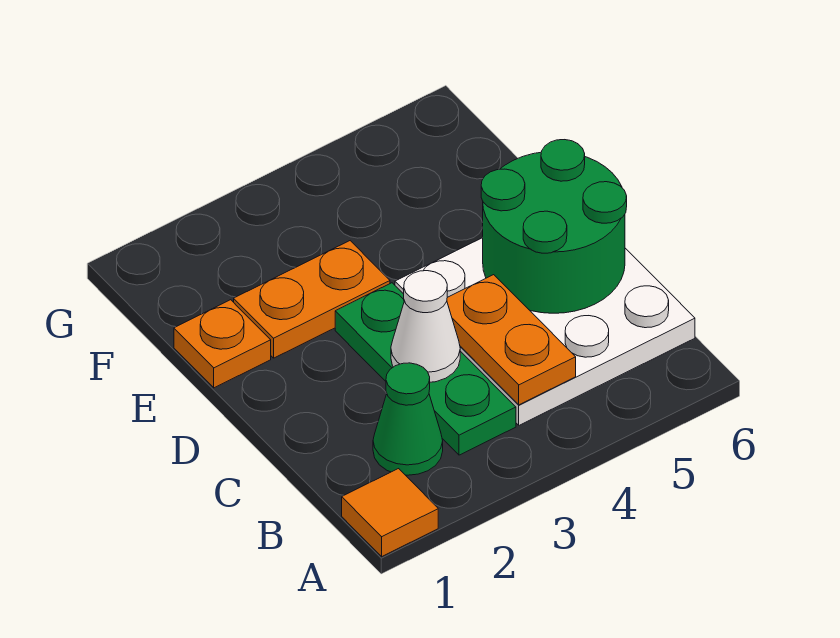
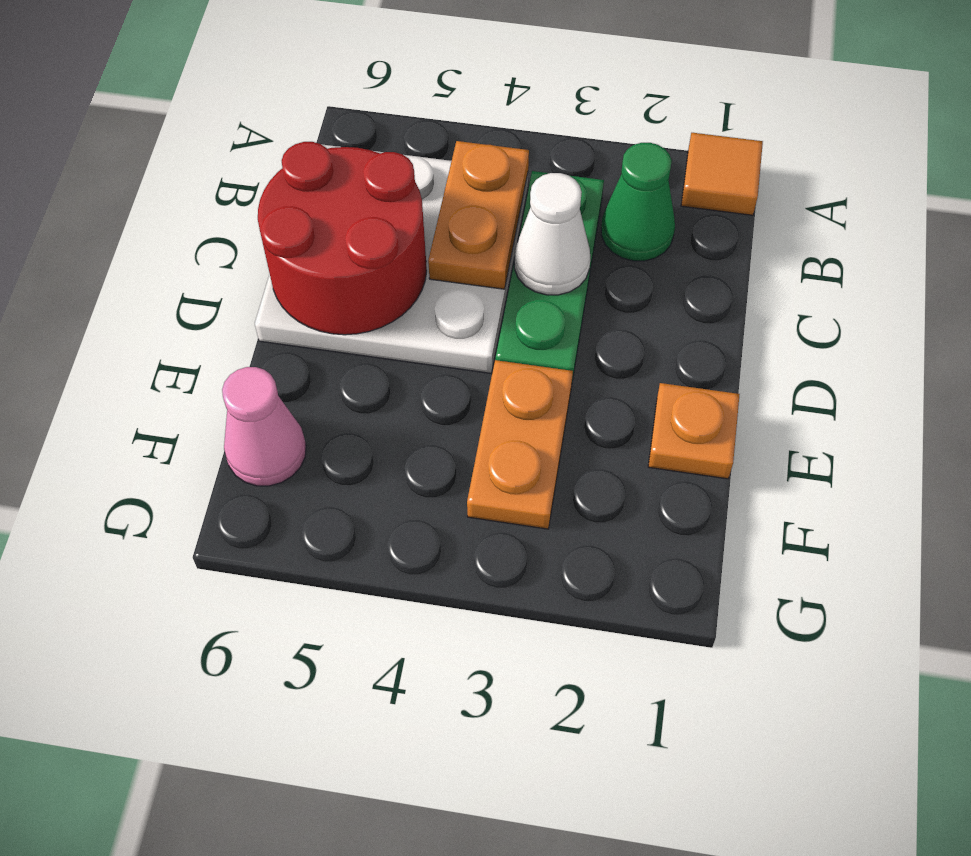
green 2x2 round brick [481,140,627,313] -> red 2x2 round brick [258,142,427,335]
orange 1x2 plate [234,241,390,358] -> orange 1x2 plate turned to [467,360,573,529]
none -> pink 1x1 cone [222,367,306,486]

